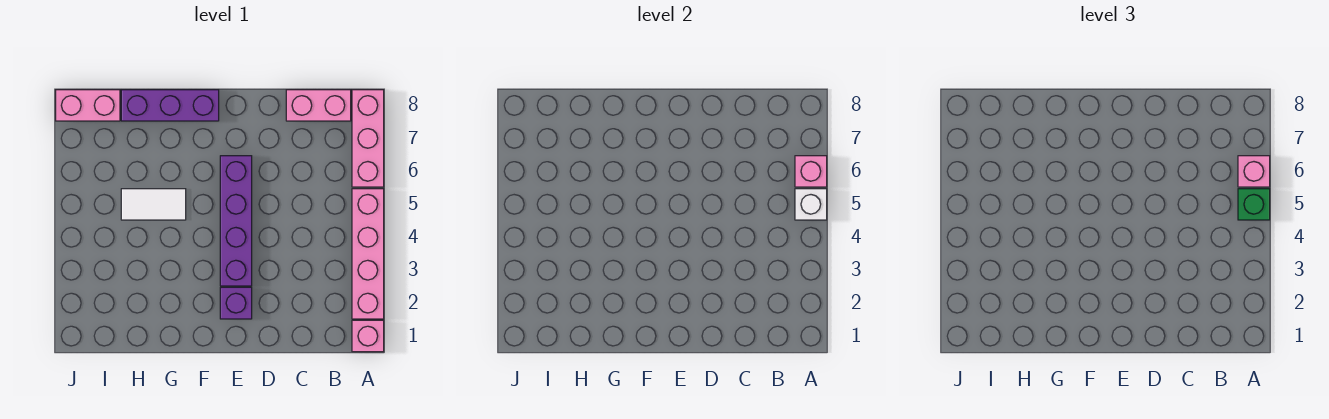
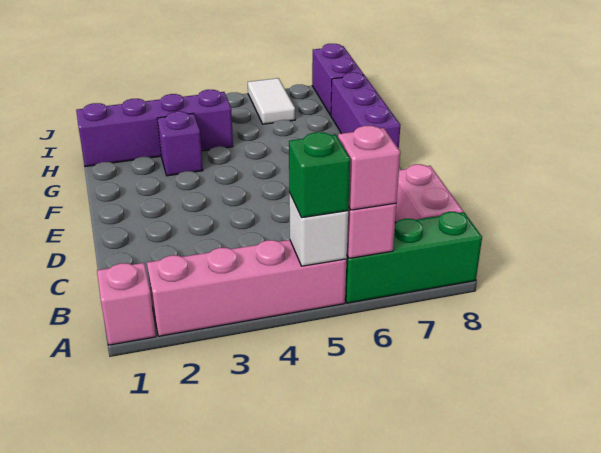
pink 1x3 brick [352,90,384,187] -> green 1x3 brick [345,212,482,303]
purple 1x1 brick [220,287,252,319] -> purple 1x1 brick moved to [157,111,203,176]
purple 1x4 brick [220,156,252,286] -> purple 1x4 brick moved to [76,90,233,167]
white 1x2 tile [121,189,186,220] -> white 1x2 tile moved to [248,78,295,124]
pink 1x2 brick [56,90,120,121] -> purple 1x2 brick [312,44,364,115]

